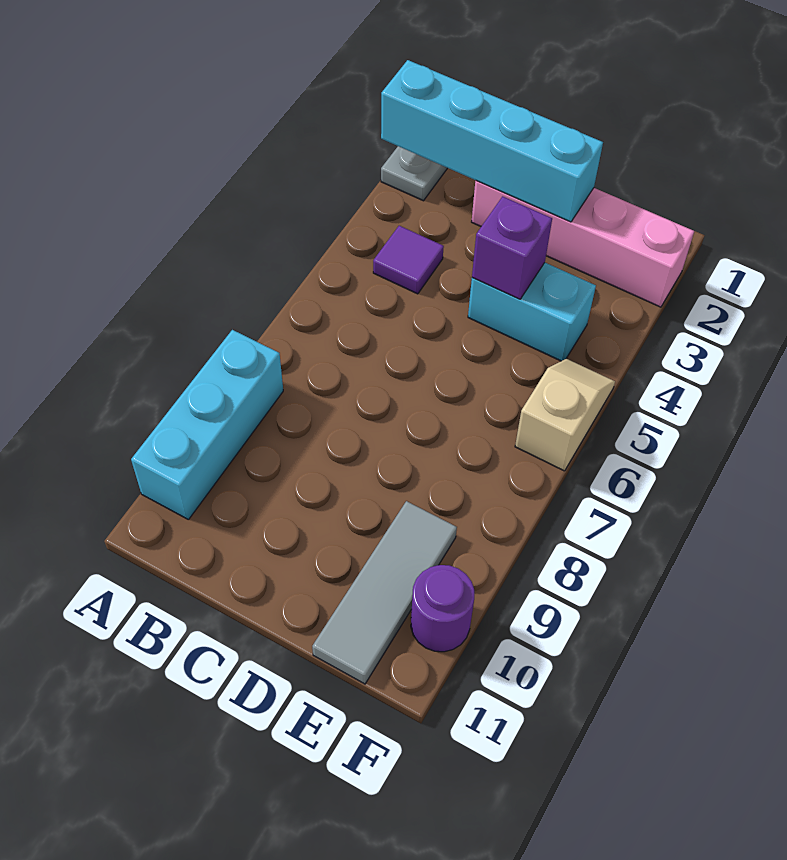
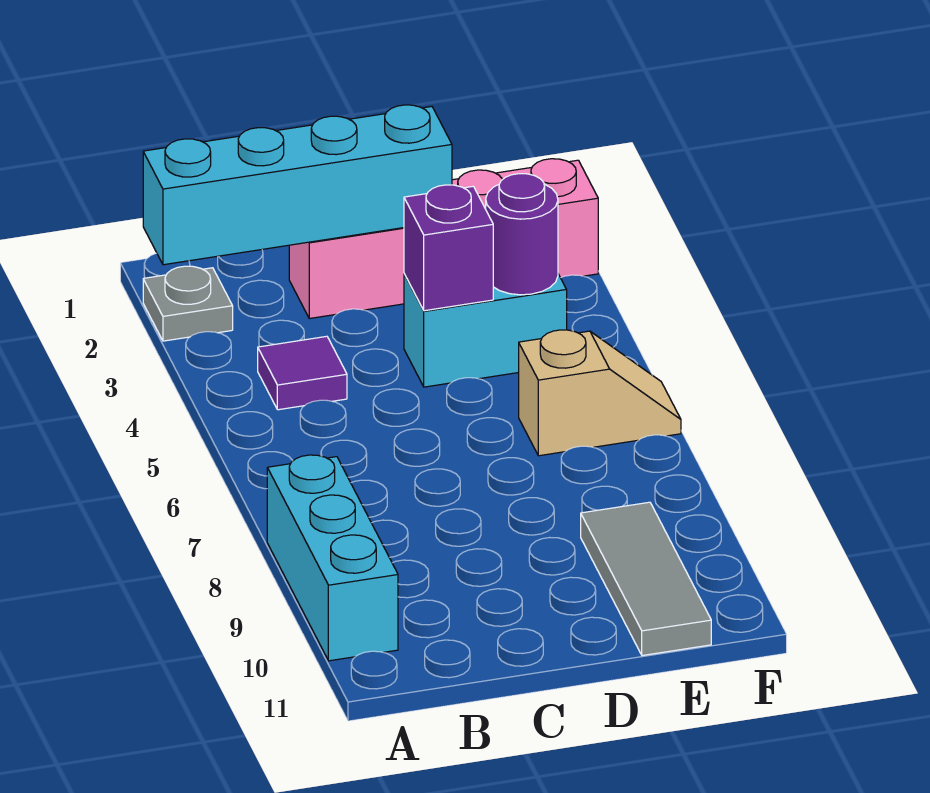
tan 1x2 slope [515,359,615,471] -> tan 1x2 slope turned to [519,330,681,456]
purple 1x1 round brick [411,565,474,652] -> purple 1x1 round brick moved to [486,174,558,295]

